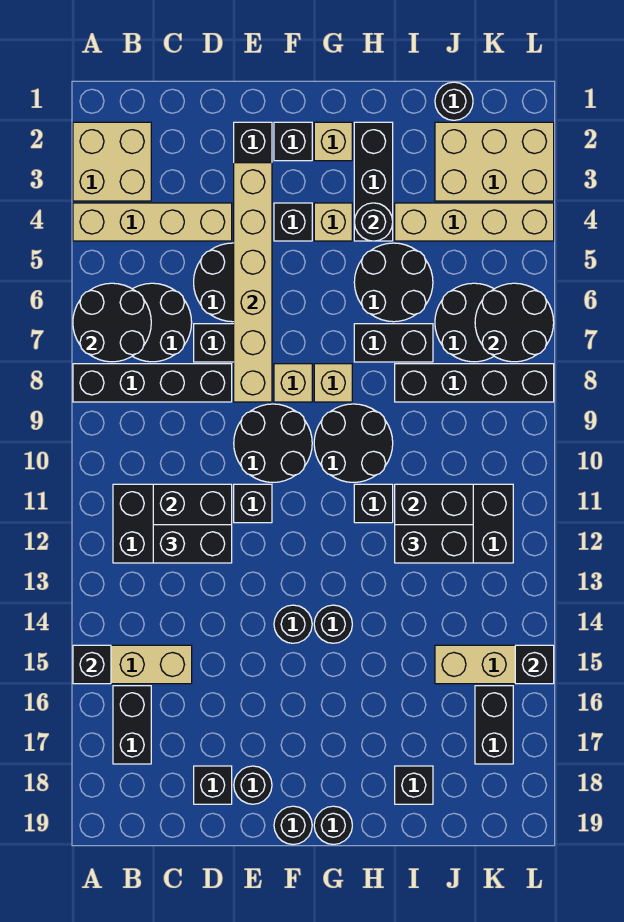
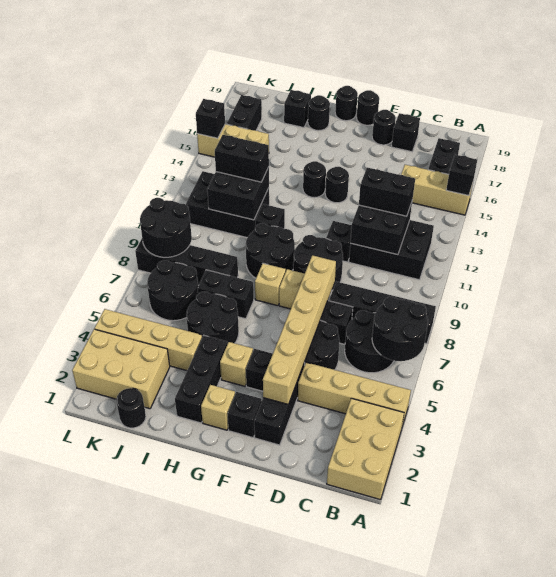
tan 2x2 brick [73,122,151,201] -> tan 2x3 brick [327,398,404,500]
black 1x1 round brick [354,203,393,241] -> black 1x1 round brick moved to [308,95,330,131]
black 2x2 round brick [475,283,554,362] -> black 2x2 round brick moved to [140,198,192,257]

